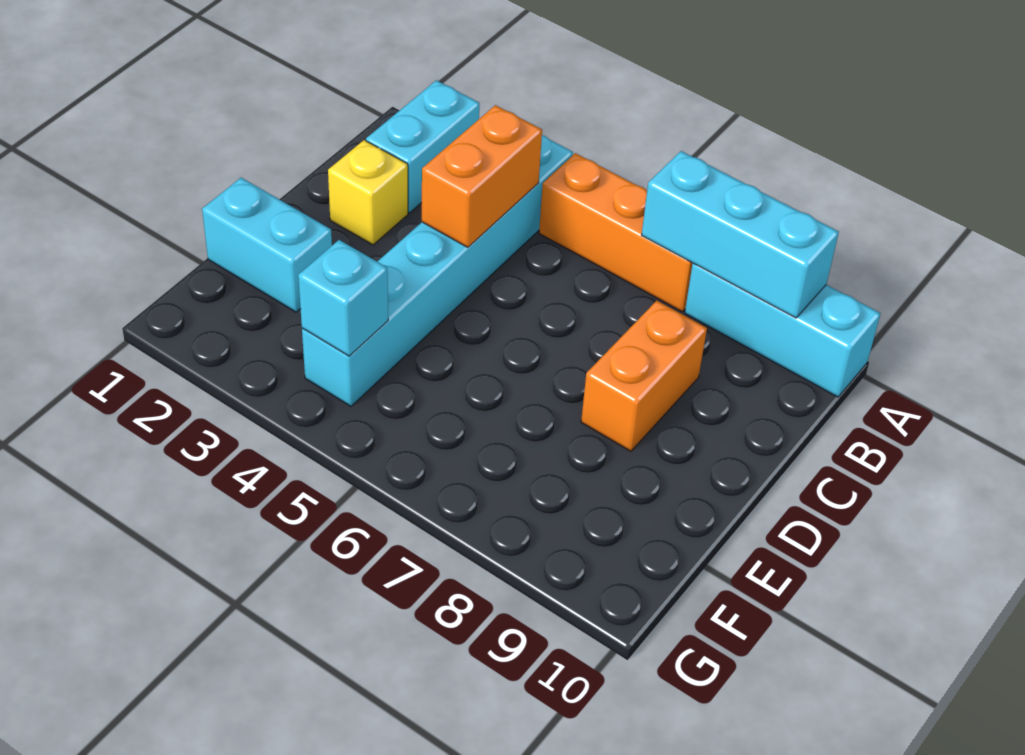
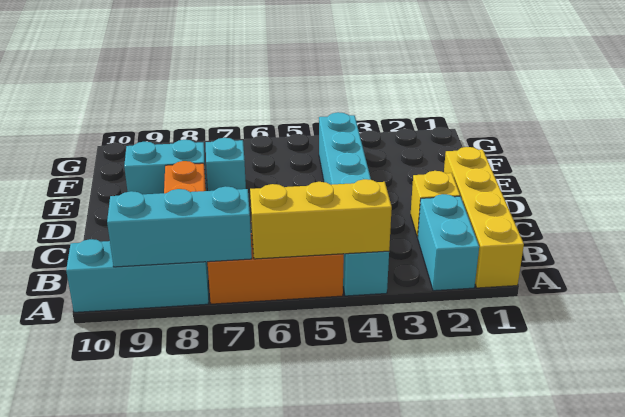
none -> yellow 1x4 brick [444,147,524,288]
none -> yellow 1x3 brick [250,179,392,259]
orange 1x2 brick [422,105,542,247] -> none
cyan 1x2 brick [202,178,332,312] -> cyan 1x2 brick moved to [124,140,207,194]
cyan 1x1 brick [298,240,388,356] -> cyan 1x1 brick moved to [206,138,246,191]

